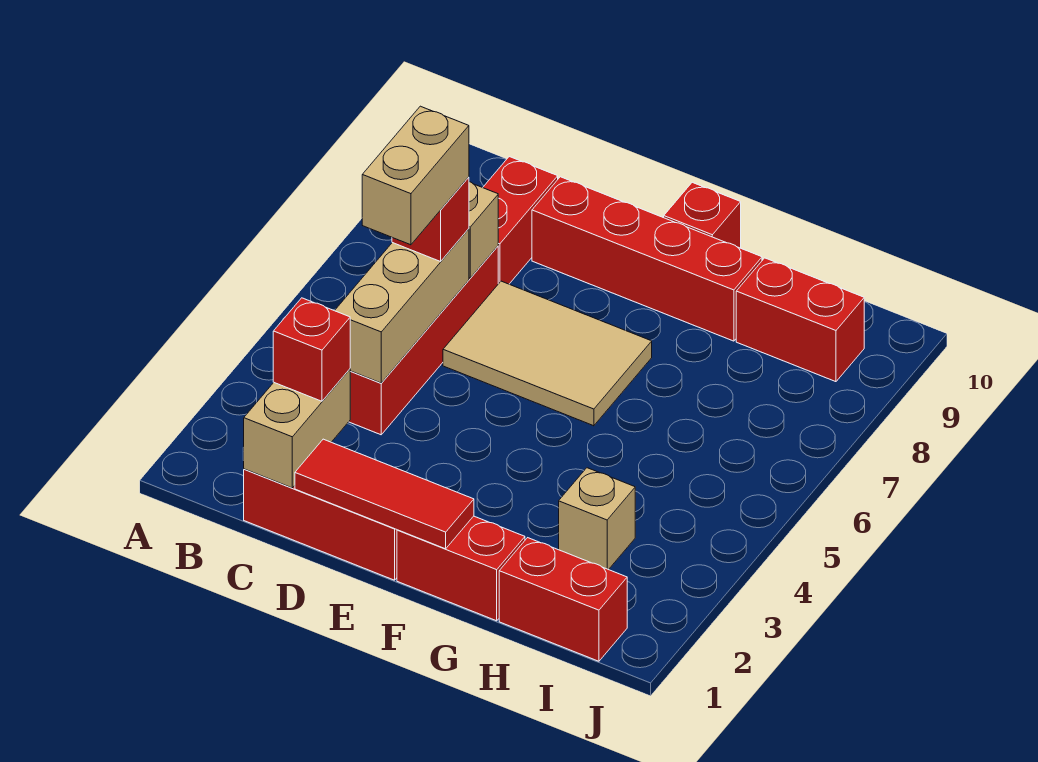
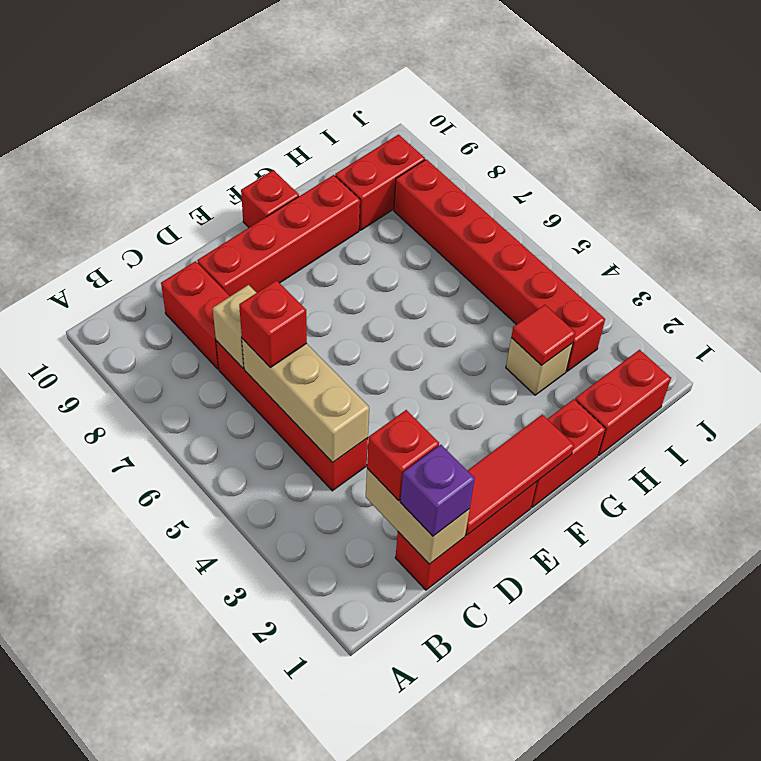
none -> purple 1x1 brick [400,445,475,536]
tan 1x2 brick [362,106,469,245] -> none
tan 2x3 tile [443,281,652,426] -> none
none -> red 1x1 tile [511,305,575,366]
none -> red 1x6 brick [394,159,605,371]

